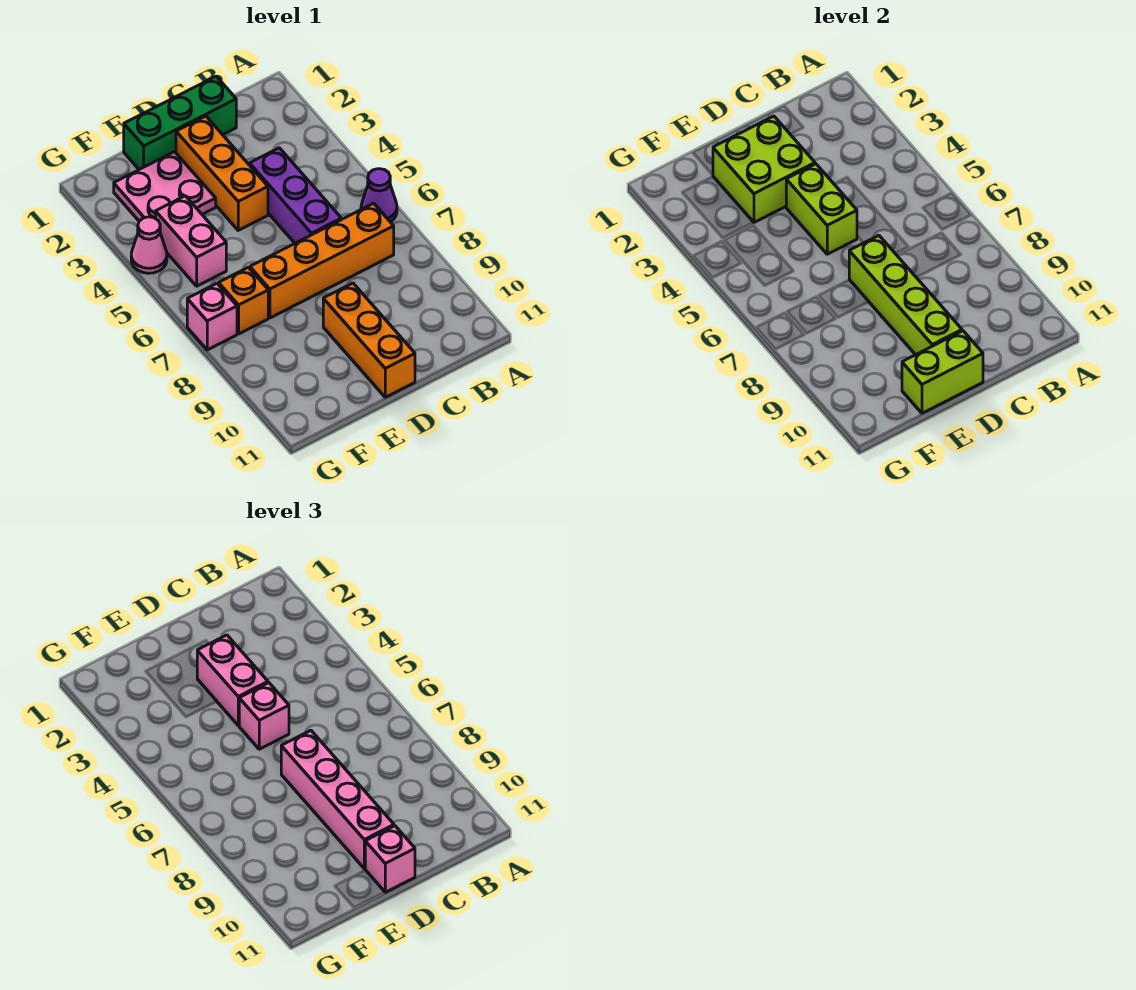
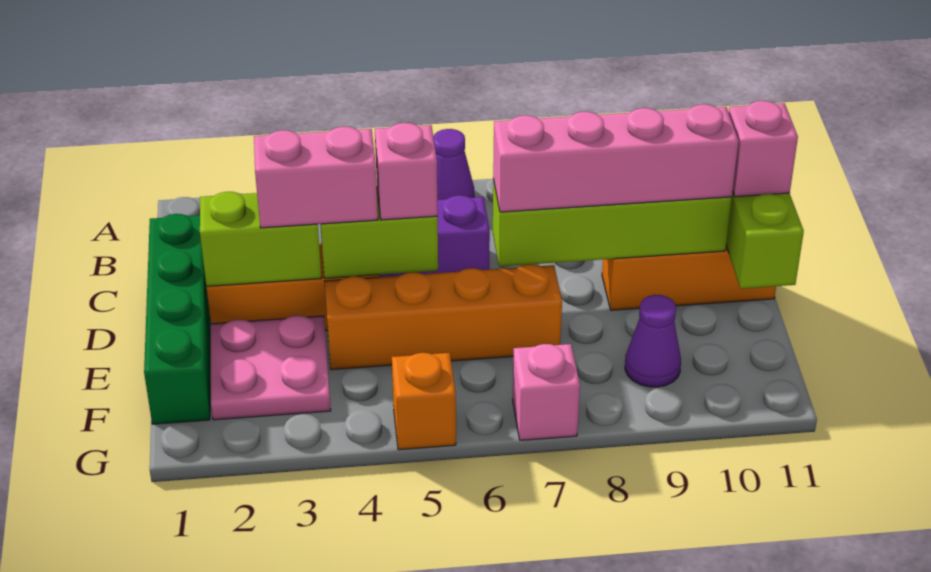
orange 1x4 brick [250,203,394,318] -> orange 1x4 brick turned to [325,264,562,370]
green 1x3 brick [124,76,236,169] -> green 1x4 brick [144,214,210,424]
lime 2x2 brick [713,116,815,222] -> lime 1x2 brick [200,192,321,286]
pink 1x2 brick [155,196,226,286] -> none
orange 1x1 brick [219,267,268,334] -> orange 1x1 brick moved to [392,353,456,450]
none -> purple 1x1 cone [625,295,681,387]
pink 1x1 cone [131,217,167,273] -> none

